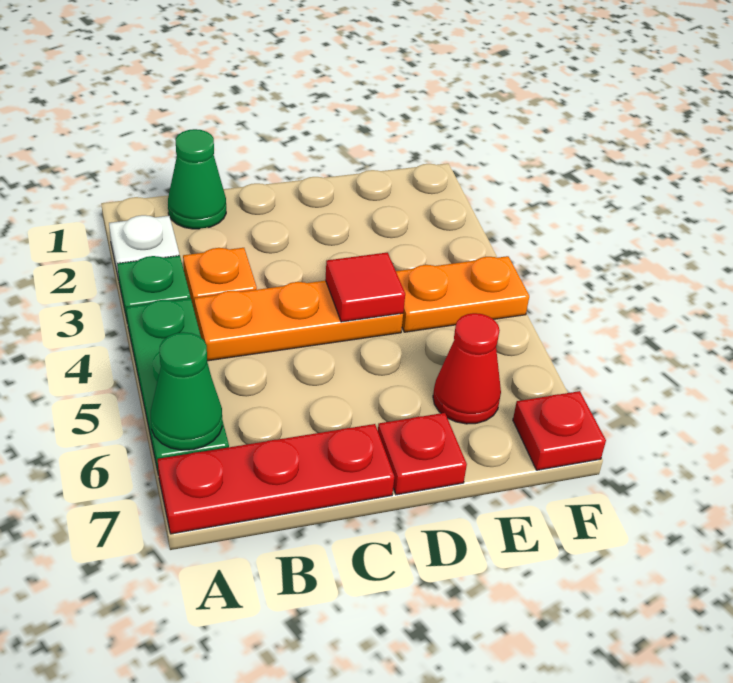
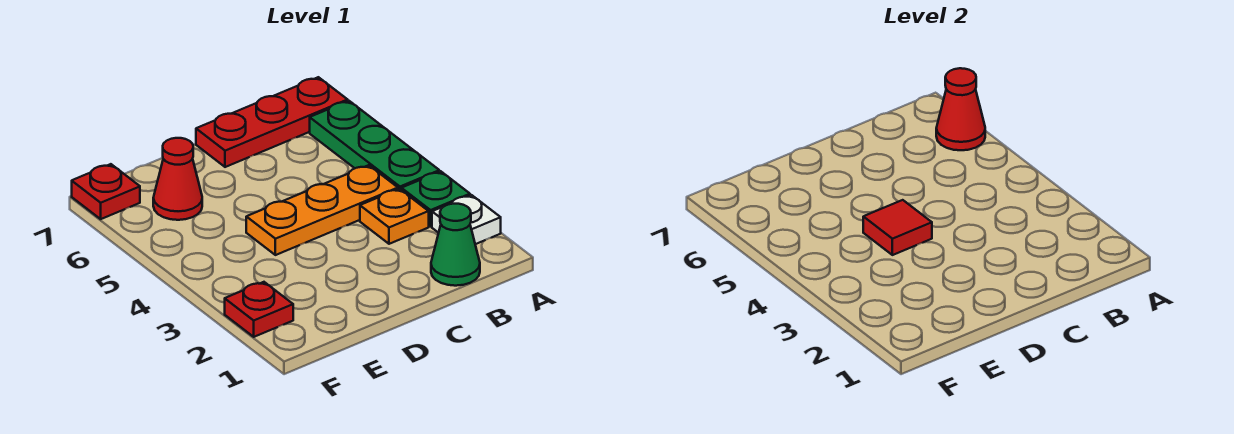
green 1x1 cone [151,332,222,450] -> red 1x1 cone [936,68,985,150]
red 1x1 plate [378,413,467,495] -> red 1x1 plate moved to [225,282,293,337]
orange 1x2 plate [396,256,529,332] -> none

